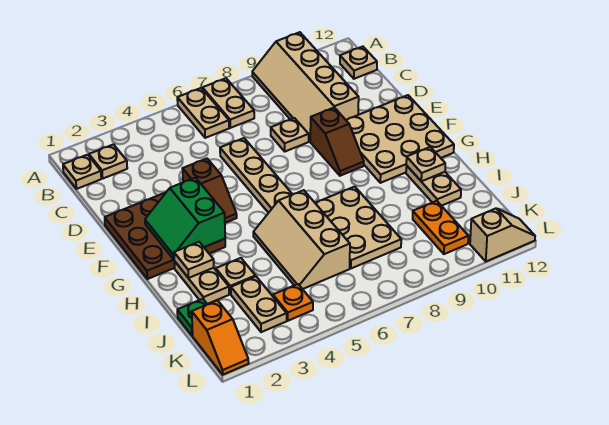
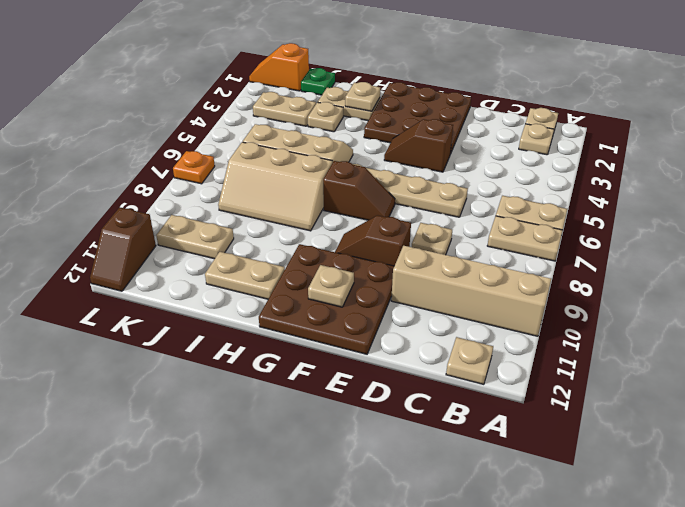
tan 3x3 plate [346,95,454,183] -> brown 3x3 plate [259,244,394,354]
green 2x2 slope [145,178,225,259] -> none
none -> brown 1x2 slope [323,161,395,220]
tan 2x3 plate [315,187,401,268] -> tan 2x3 slope [218,142,332,231]
tan 1x1 plate [406,147,445,181] -> tan 1x1 plate moved to [308,265,354,307]
orange 1x2 plate [413,201,468,254] -> tan 1x2 plate [156,215,234,259]
orange 1x1 plate [273,284,313,321] -> orange 1x1 plate moved to [173,151,215,184]
tan 1x2 slope [470,209,535,261] -> brown 1x2 slope [90,207,156,291]

